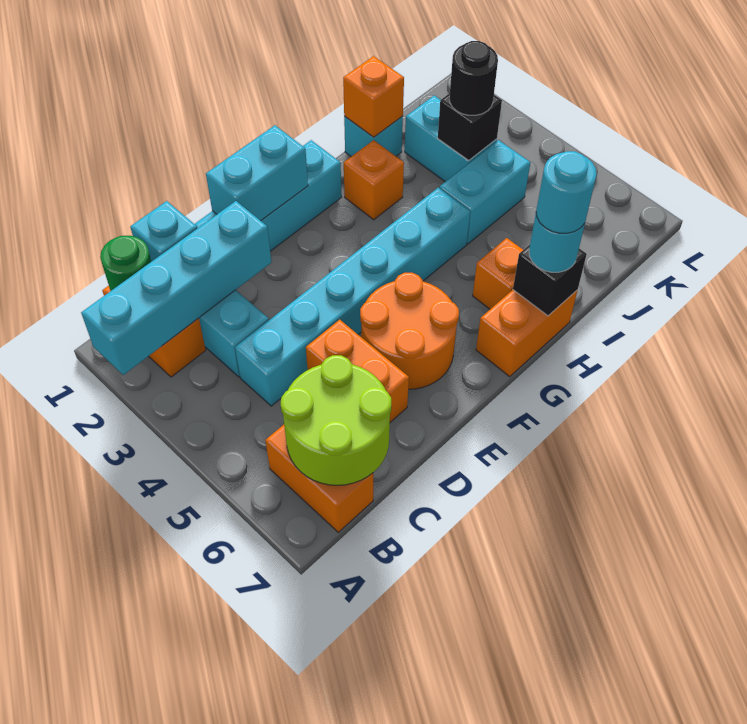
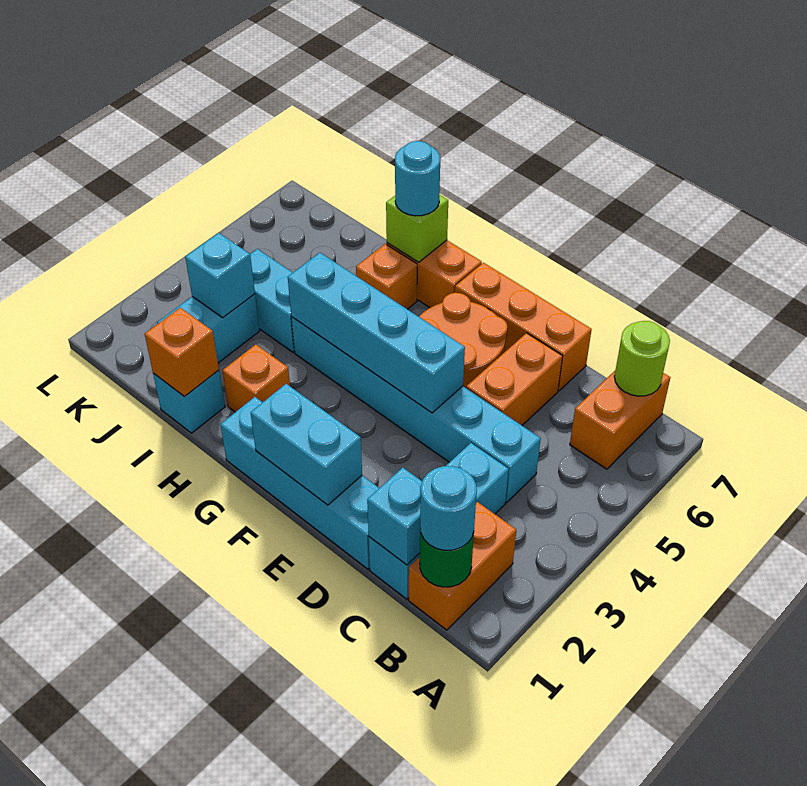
cyan 1x4 brick [81,201,272,375] -> cyan 1x4 brick moved to [288,253,465,413]
lime 2x2 round brick [281,355,391,485] -> lime 1x1 round brick [614,321,670,396]
none -> orange 1x3 brick [455,263,592,391]
black 1x1 brick [513,245,587,316] -> lime 1x1 brick [386,195,448,262]
cyan 1x1 round brick [536,151,597,233] -> cyan 1x1 round brick moved to [420,466,477,550]
black 1x1 brick [438,93,502,161] -> cyan 1x1 brick [185,233,255,318]
black 1x1 round brick [450,41,498,115] -> none

